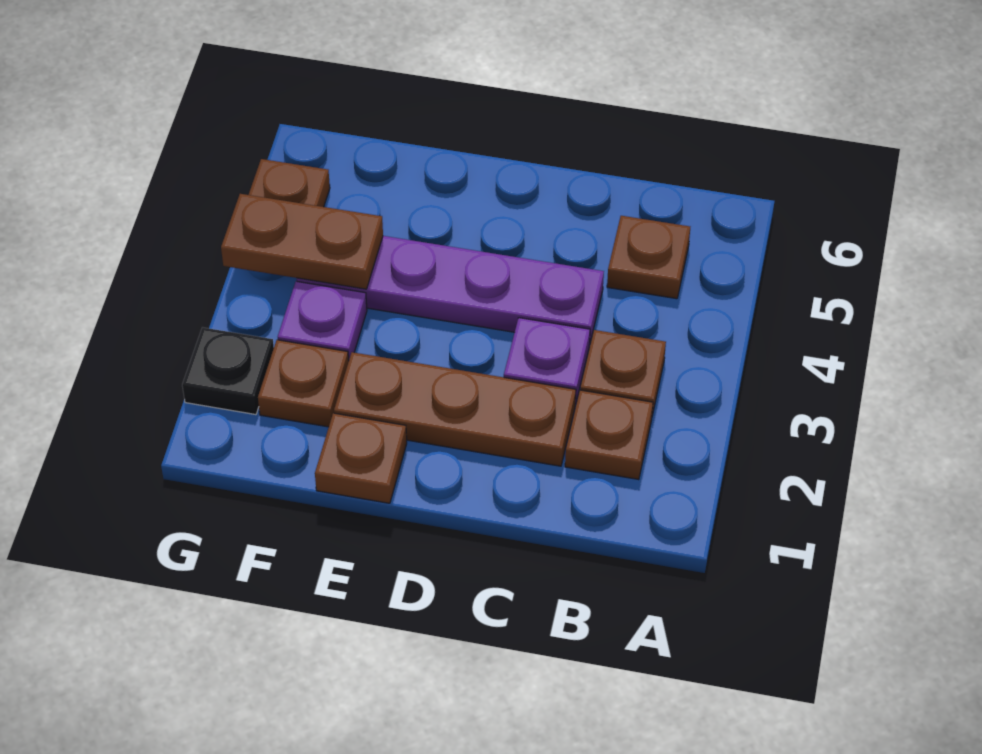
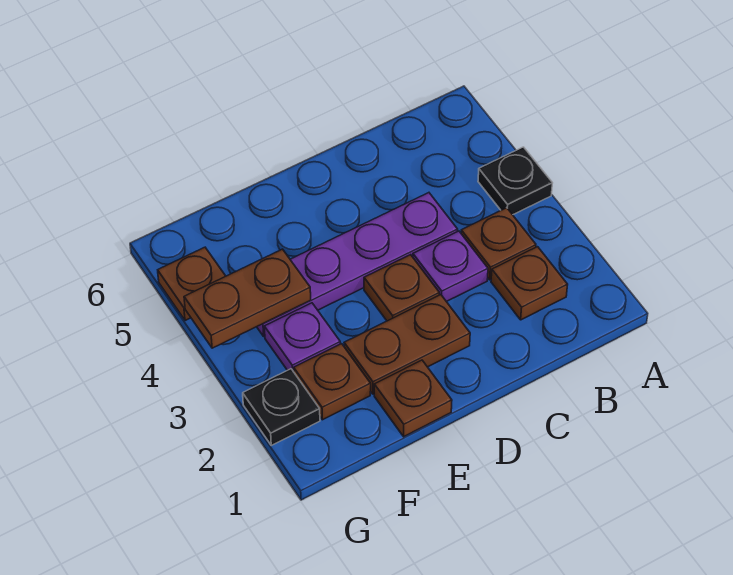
none -> black 1x1 plate [478,147,552,215]
brown 1x1 plate [607,216,690,299] -> brown 1x1 plate moved to [364,255,439,321]
brown 1x3 plate [334,352,576,466] -> brown 1x2 plate [344,295,470,394]

